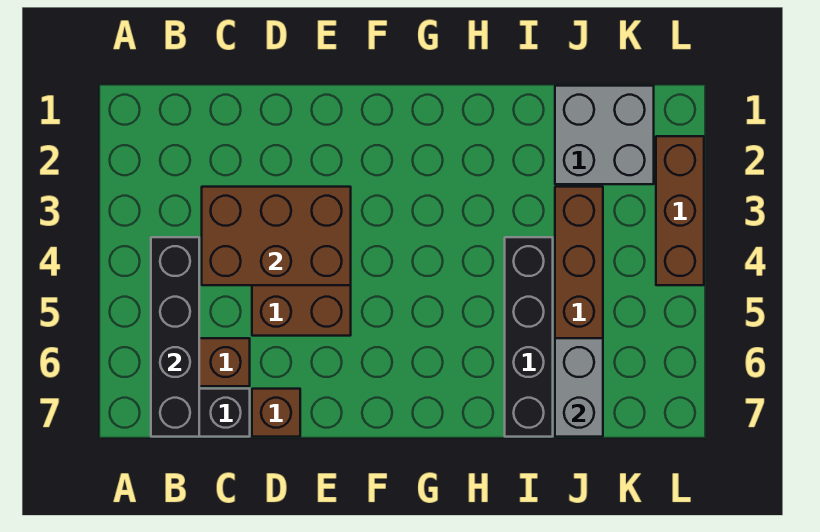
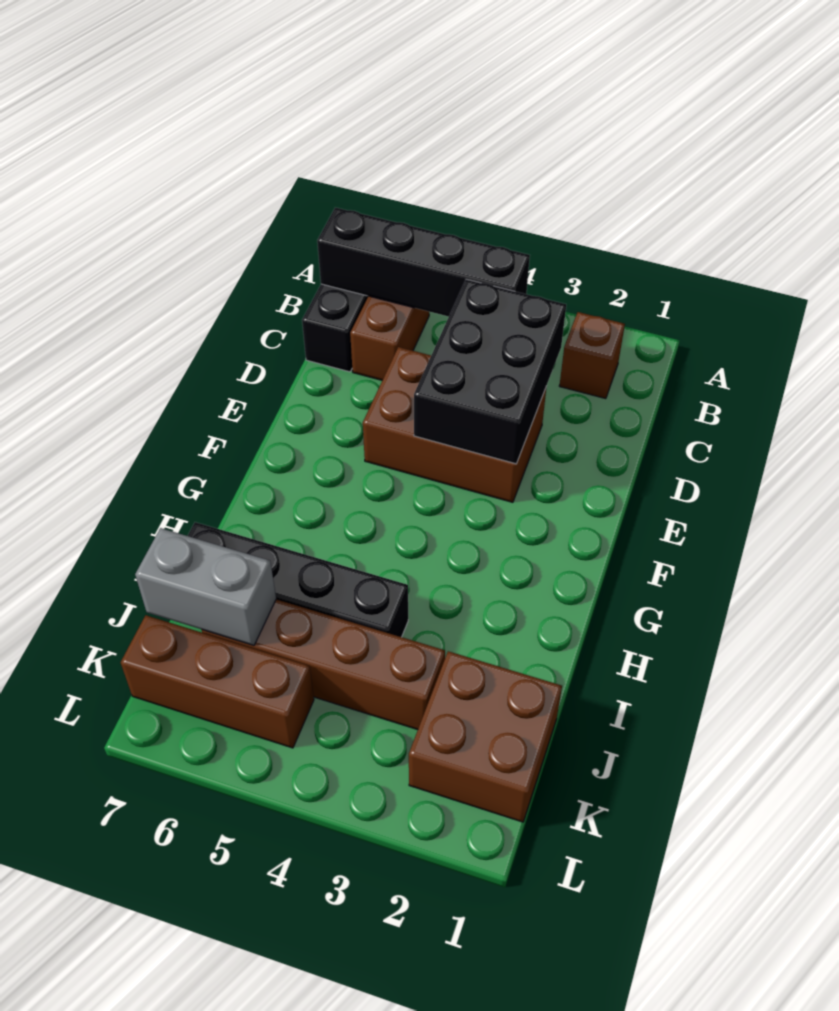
brown 2x3 brick [202,187,351,285] -> black 2x3 brick [414,279,566,464]
brown 1x1 brick [252,389,300,437] -> brown 1x1 brick moved to [559,312,625,399]
grey 2x2 brick [555,86,654,184] -> brown 2x2 brick [409,651,562,822]
brown 1x3 brick [656,136,704,285] -> brown 1x3 brick moved to [121,615,314,748]

